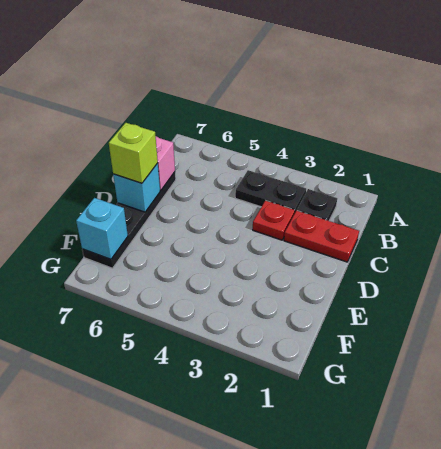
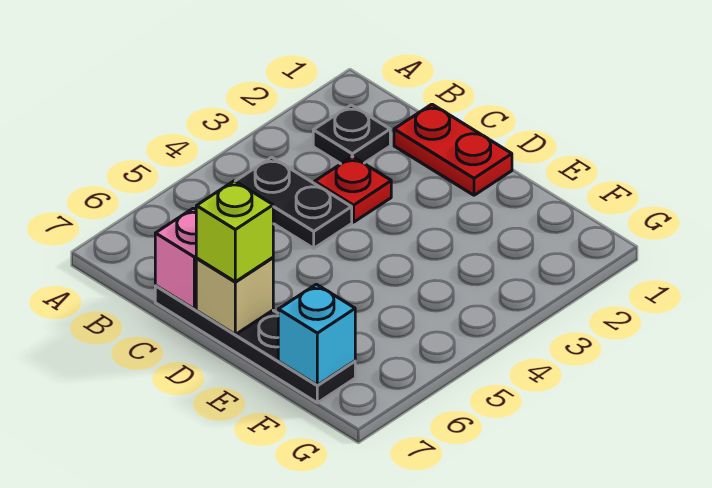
black 1x2 plate [235,170,306,214] -> black 1x2 plate turned to [236,157,352,248]
red 1x2 plate [284,210,359,262] -> red 1x2 plate turned to [394,104,512,195]
cyan 1x1 brick [113,163,160,212] -> tan 1x1 brick [196,258,273,335]

